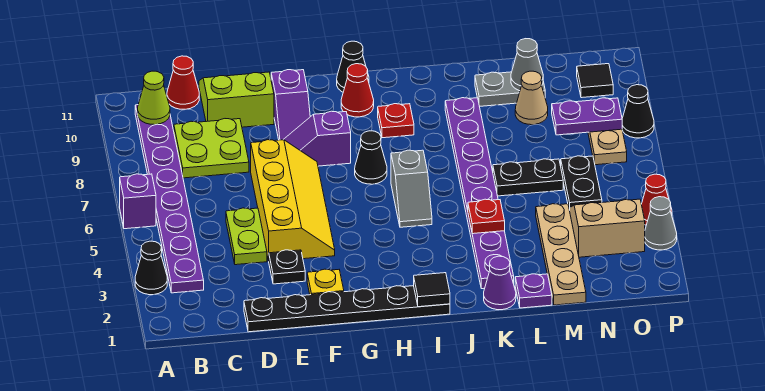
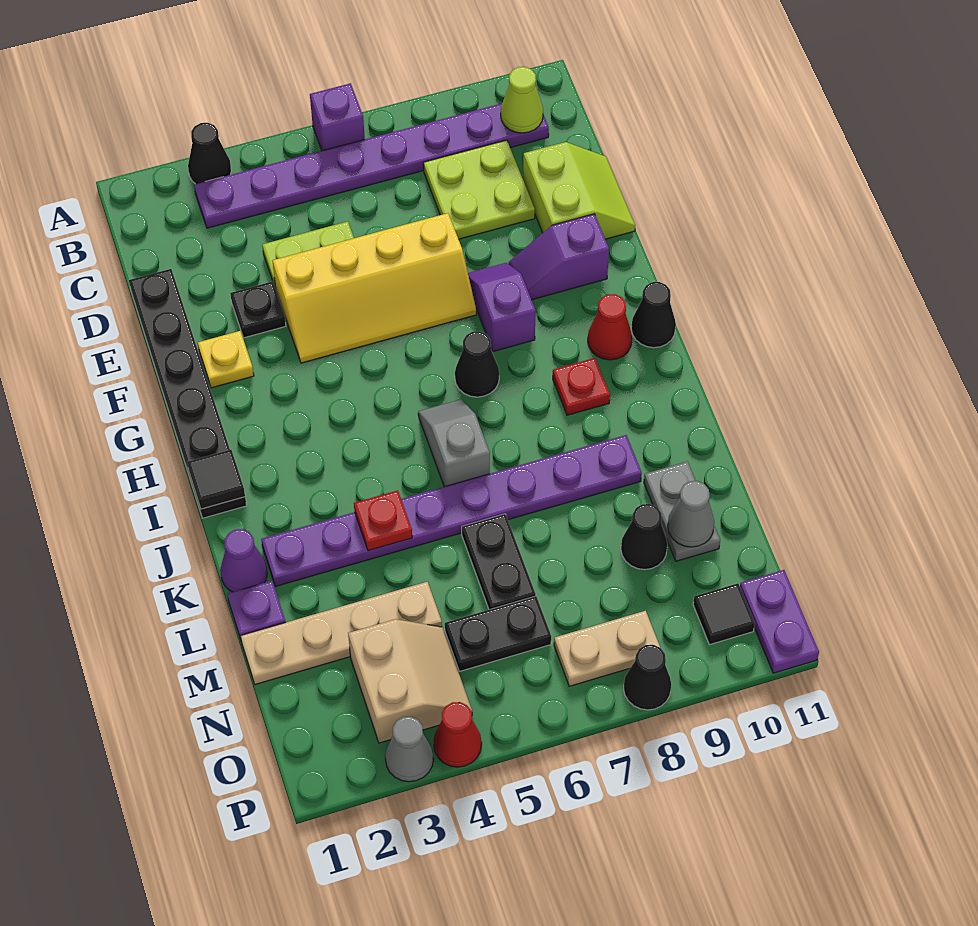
red 1x1 cone [167,56,199,109] -> none
grey 1x2 slope [391,150,432,227] -> grey 1x2 slope turned to [418,399,490,487]
tan 1x1 cone [515,71,548,125] -> black 1x1 cone [621,504,667,570]
purple 1x2 plate [552,98,622,135] -> purple 1x2 plate moved to [740,570,819,673]

